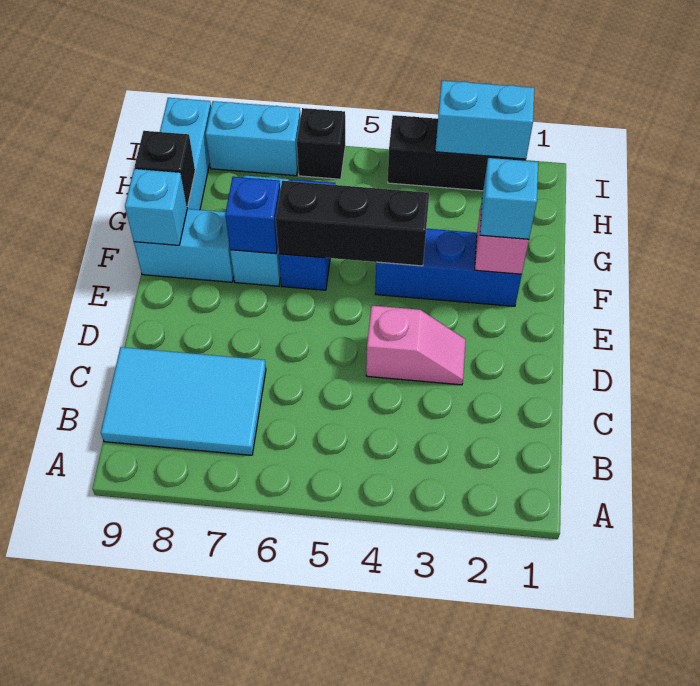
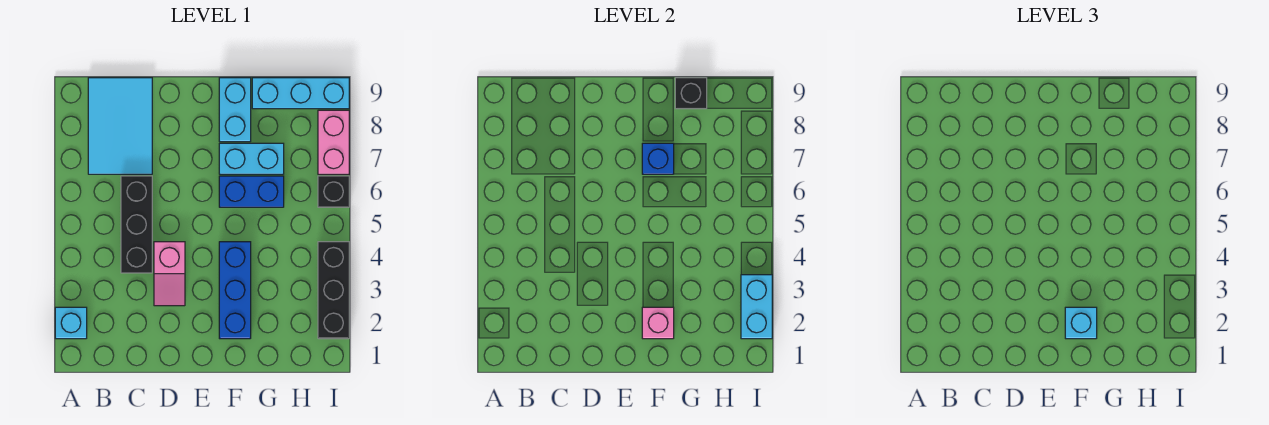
black 1x3 brick [276,181,429,266] -> black 1x3 brick moved to [121,176,152,273]
cyan 1x1 brick [125,169,187,245] -> cyan 1x1 brick moved to [55,307,87,339]
cyan 1x2 brick [206,101,301,176] -> pink 1x2 brick [318,110,349,174]

